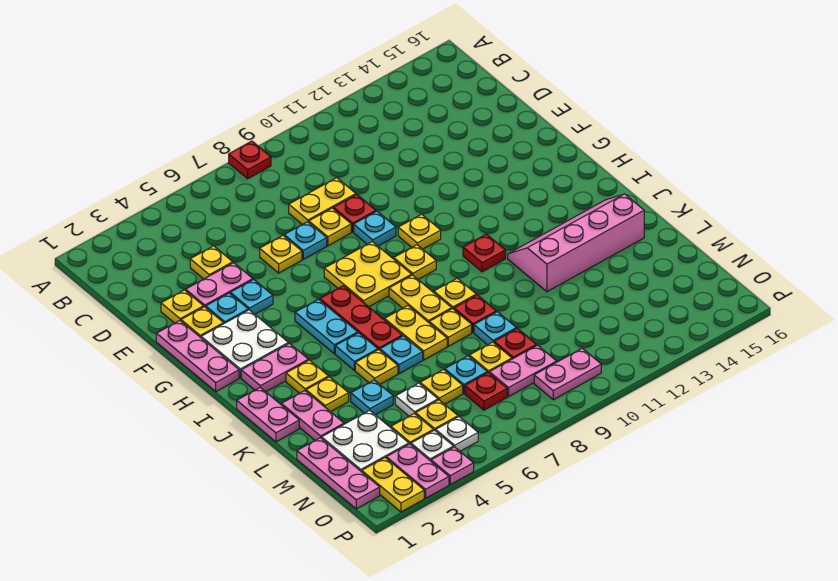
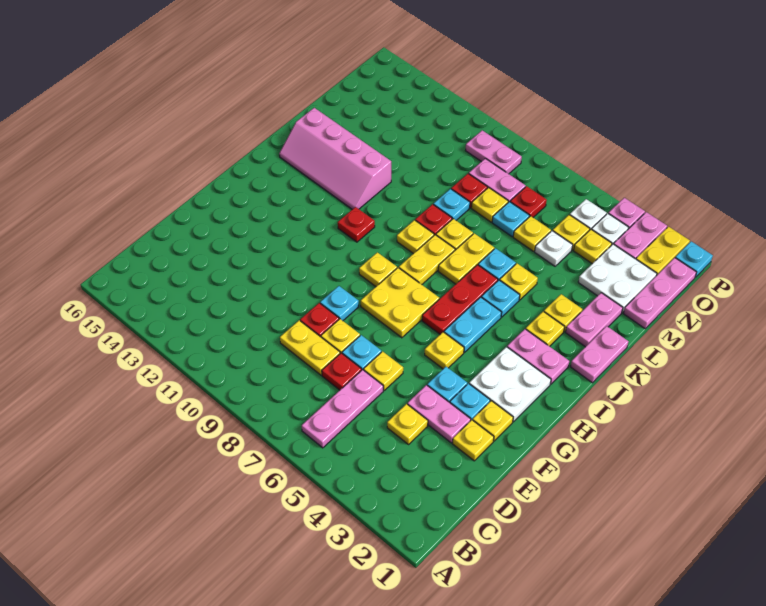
red 1x1 plate [229,141,271,179] -> red 1x1 plate moved to [322,353,362,390]
pink 1x3 plate [156,321,239,391] -> pink 1x3 plate moved to [302,370,383,448]
yellow 1x1 plate [398,214,441,249] -> yellow 1x1 plate moved to [425,332,464,369]
cyan 1x1 plate [351,380,393,415] -> cyan 1x1 plate moved to [675,241,713,277]

